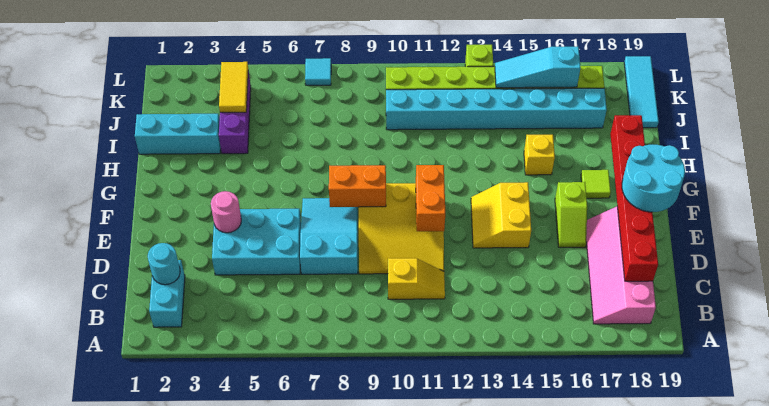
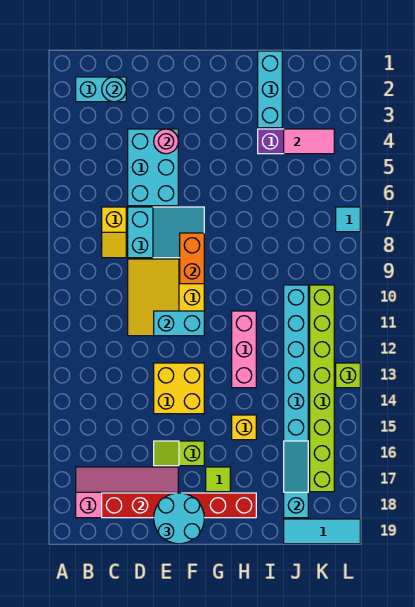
yellow 1x2 slope [388,258,445,299] -> yellow 1x2 slope moved to [102,207,126,258]
orange 1x2 brick [416,165,445,231] -> cyan 1x2 brick [154,311,204,336]
yellow 2x2 slope [471,182,531,248] -> yellow 2x2 brick [154,363,204,414]
none -> pink 1x3 brick [232,311,256,388]
yellow 1x2 tile [219,62,248,112] -> pink 1x2 tile [284,129,334,154]
cyan 1x3 slope [495,47,580,88] -> cyan 1x3 slope moved to [284,441,308,518]

